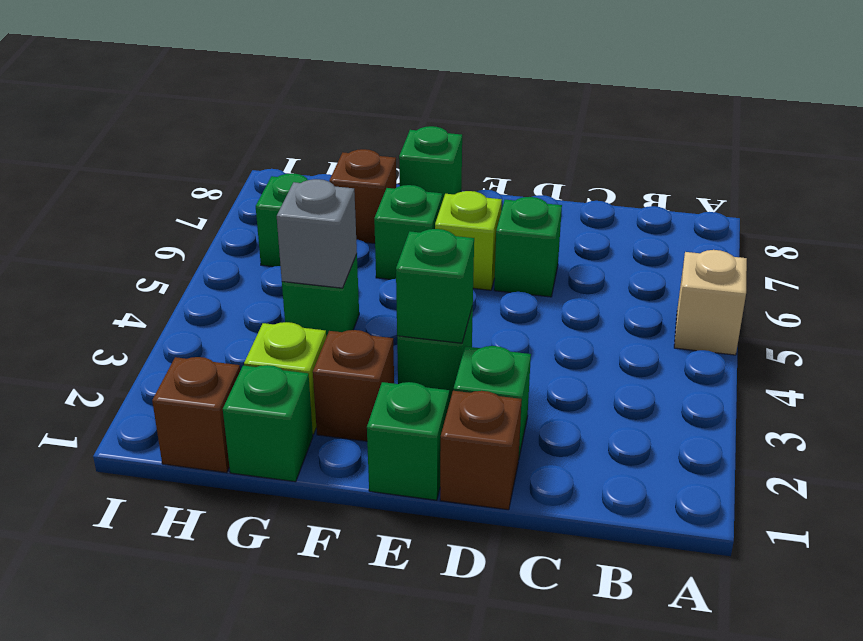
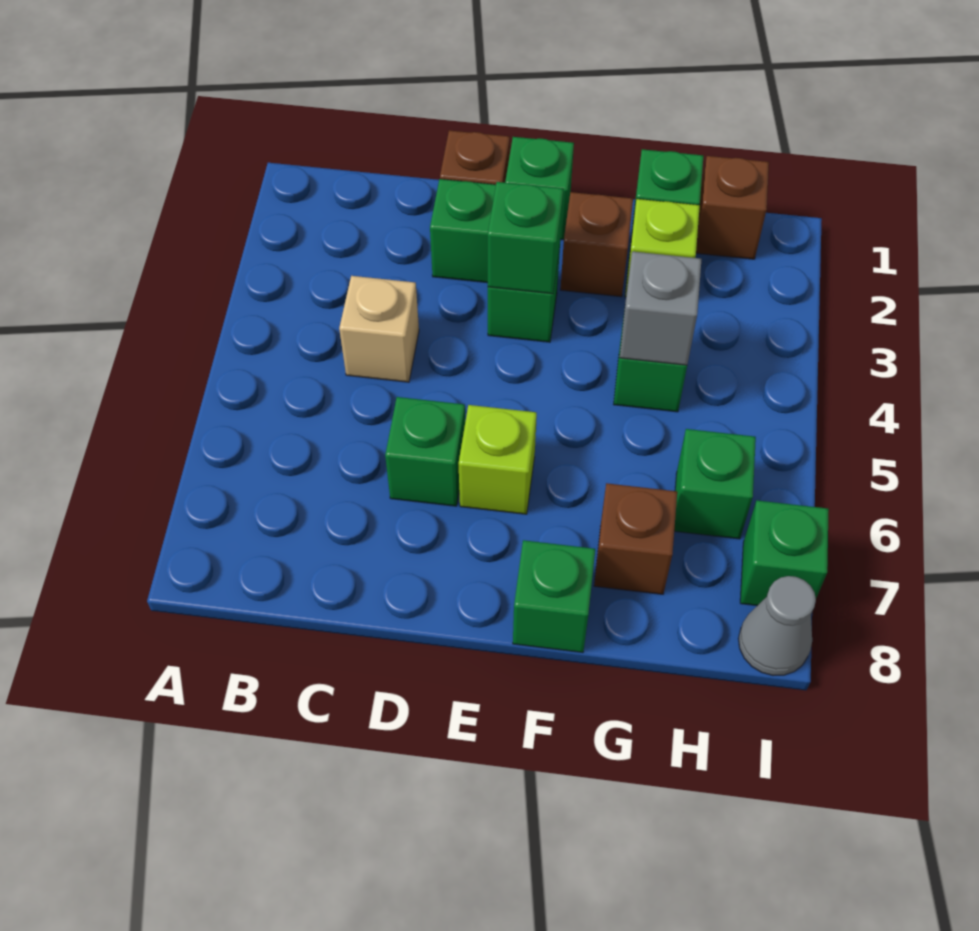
tan 1x1 brick [674,250,747,355] -> tan 1x1 brick moved to [339,276,419,382]
green 1x1 brick [374,185,442,279] -> green 1x1 brick moved to [740,500,829,606]
none -> grey 1x1 cone [738,576,816,676]

